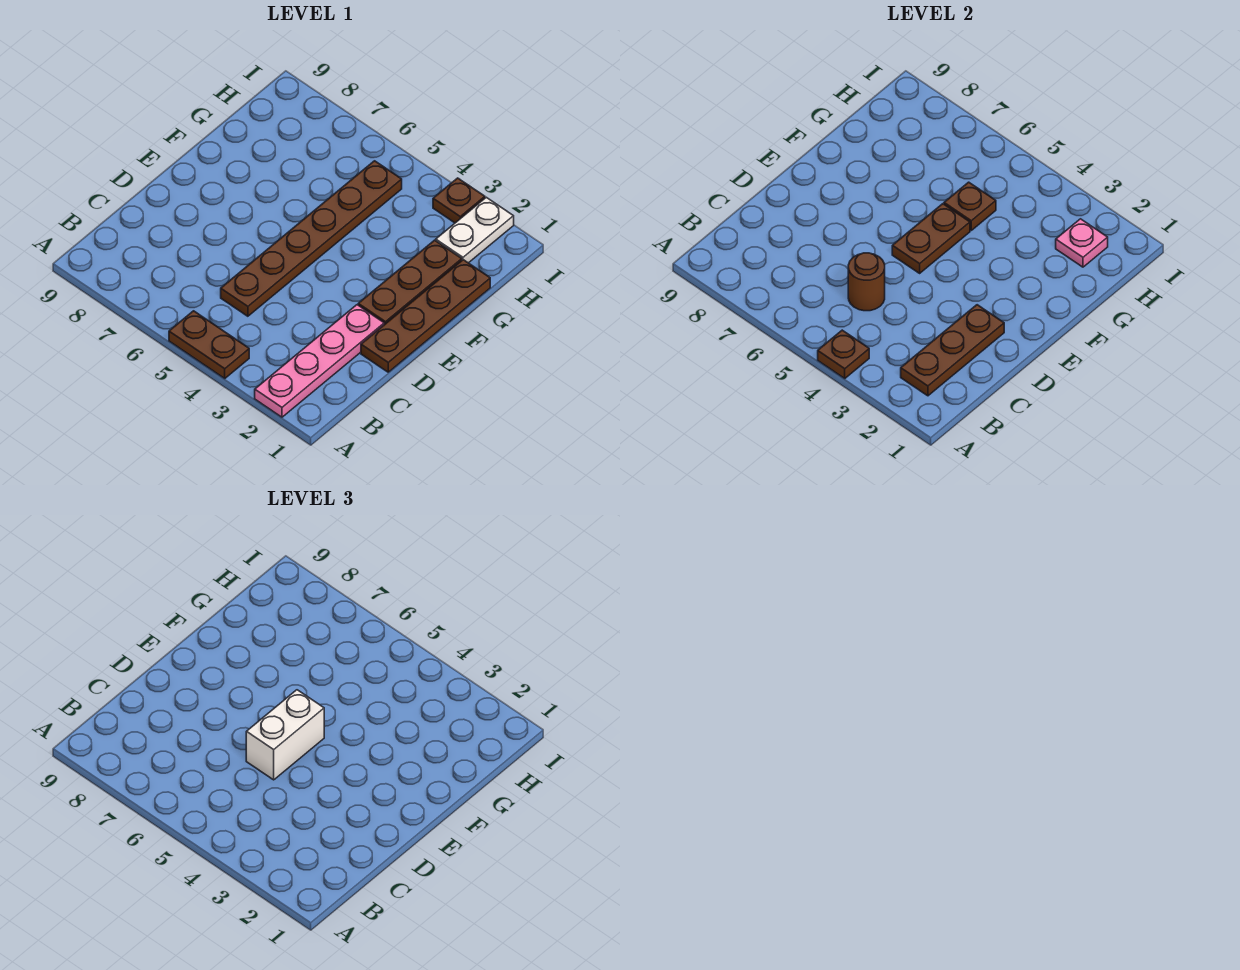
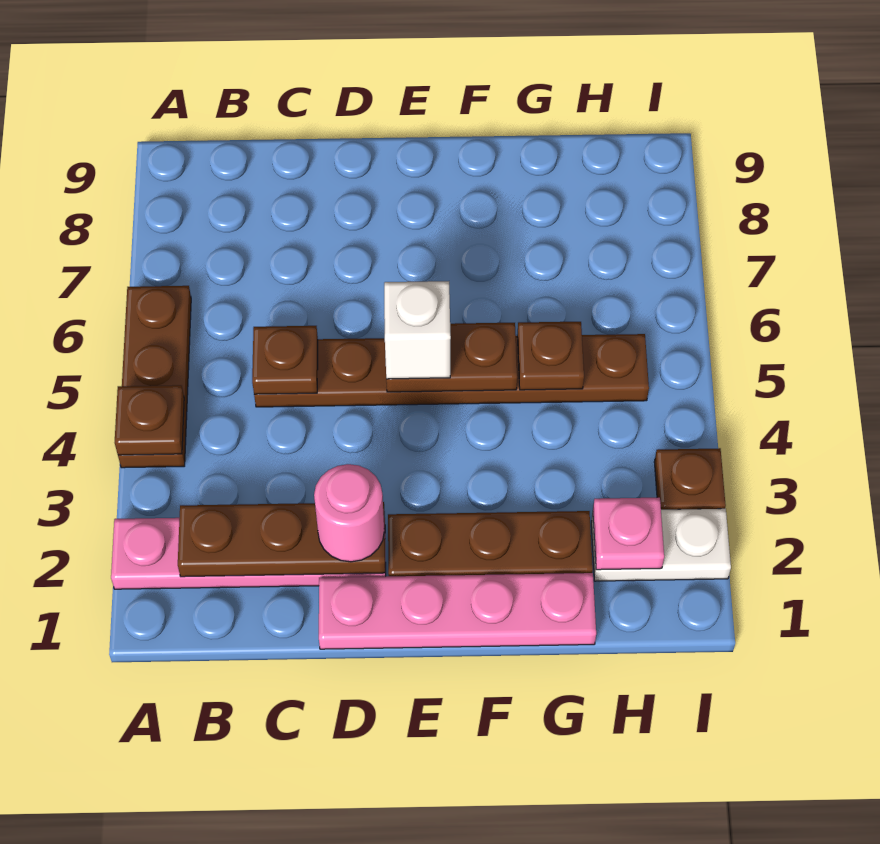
brown 1x2 plate [169,311,249,378] -> brown 1x3 plate [118,286,191,468]
brown 1x1 round brick [848,253,885,311] -> brown 1x1 plate [252,326,318,394]
brown 1x4 plate [361,260,490,372] -> pink 1x4 plate [319,573,596,649]
none -> pink 1x1 round brick [314,464,384,562]
white 1x2 brick [246,690,324,780] -> white 1x1 brick [384,281,451,379]

